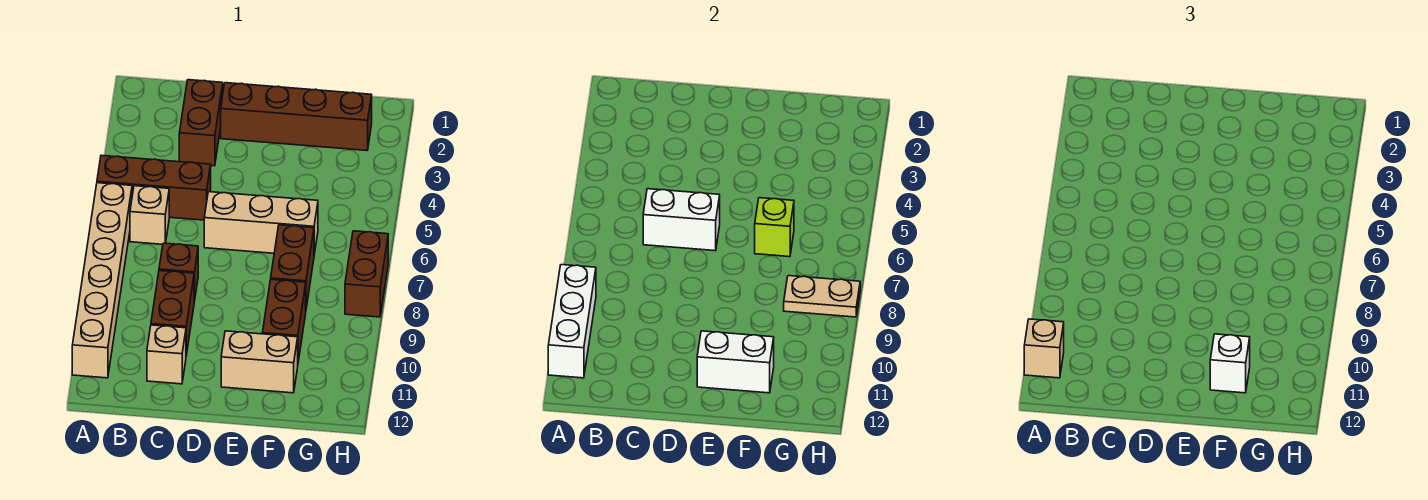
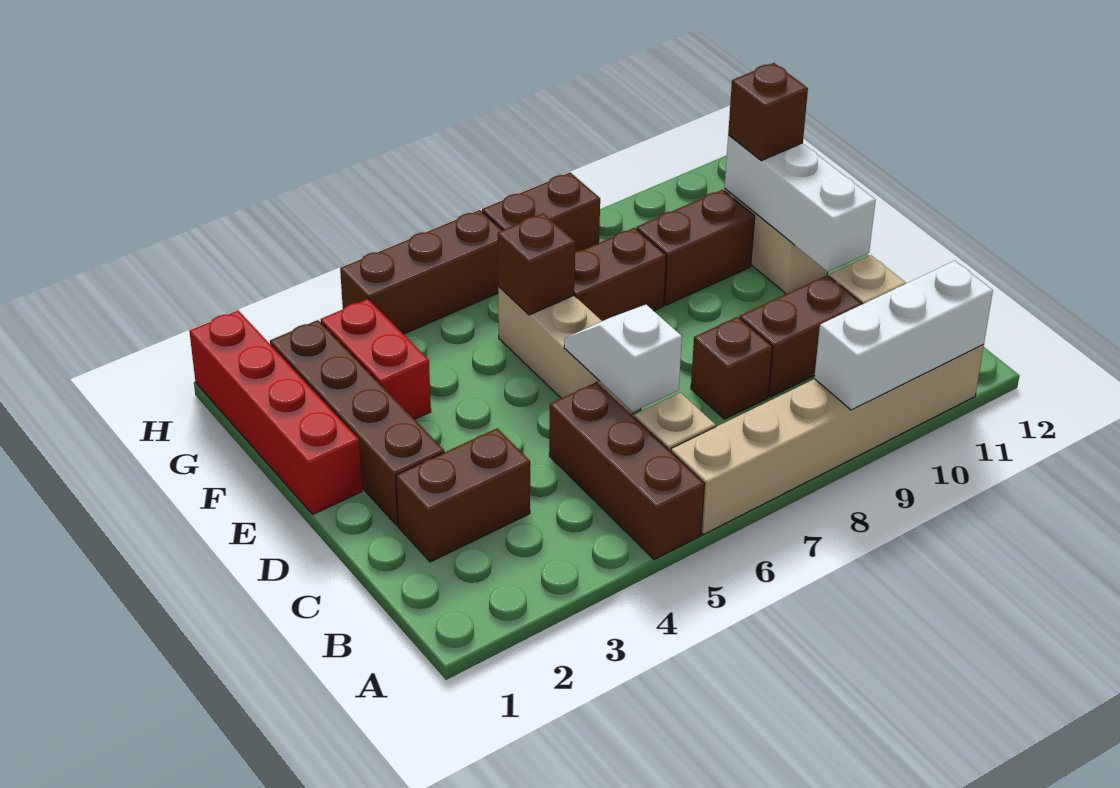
tan 1x1 brick [1024,319,1064,378] -> none
white 1x2 brick [643,189,720,251] -> white 1x2 slope [564,305,682,412]
none -> red 1x4 brick [189,310,362,514]
white 1x2 brick [697,331,774,393] -> white 1x3 brick [725,135,876,272]
none -> red 1x2 brick [321,299,431,419]
lime 1x1 brick [755,198,794,257] -> brown 1x1 brick [498,213,575,315]
white 1x1 brick [1210,334,1250,393] -> brown 1x1 brick [728,63,808,161]
tan 1x2 plate [784,276,860,317] -> none
none -> brown 1x3 brick [340,210,502,334]

